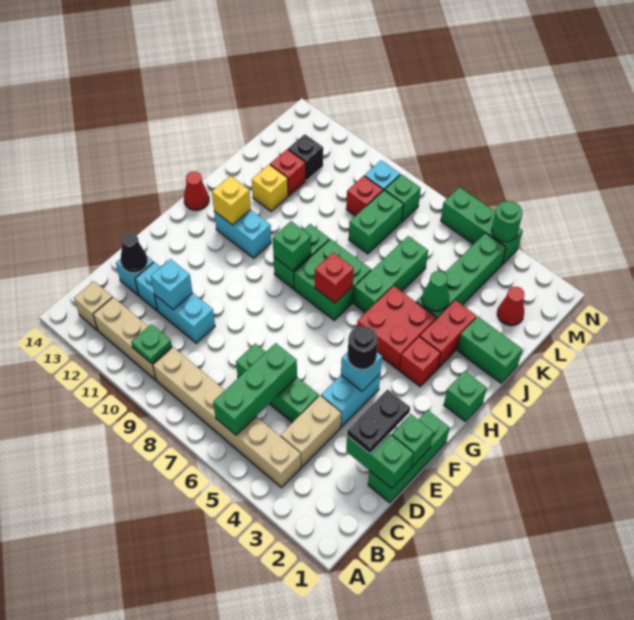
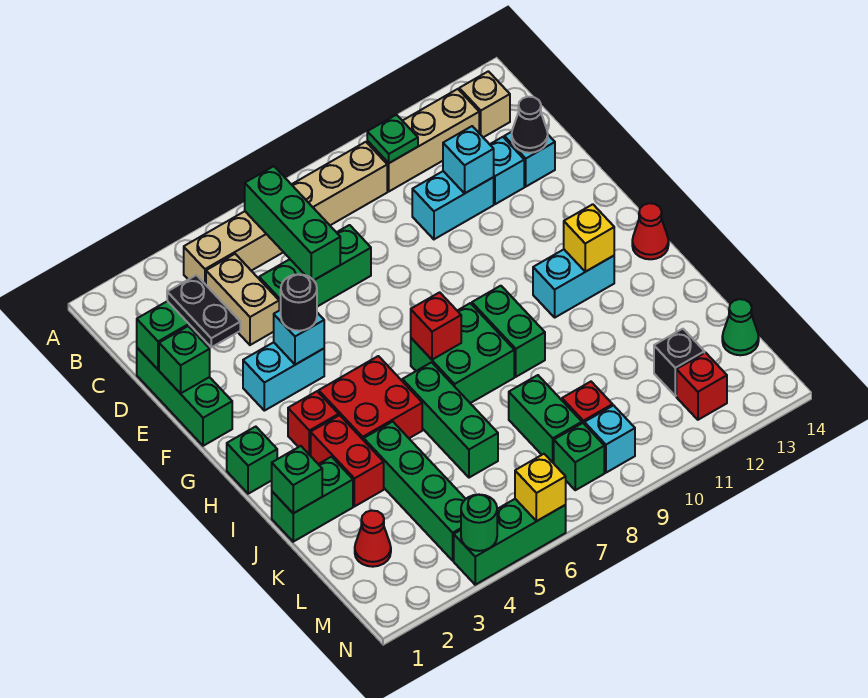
cyan 1x2 brick [321,374,380,427] -> cyan 1x2 brick turned to [243,342,324,411]
green 1x1 brick [273,221,311,271] -> green 1x1 brick moved to [272,446,322,513]
green 1x1 cone [422,271,449,311] -> green 1x1 cone moved to [722,299,759,355]
yellow 1x1 brick [252,165,288,211] -> yellow 1x1 brick moved to [515,454,566,521]
red 1x1 brick [270,149,306,196] -> red 1x1 brick moved to [676,353,727,420]

